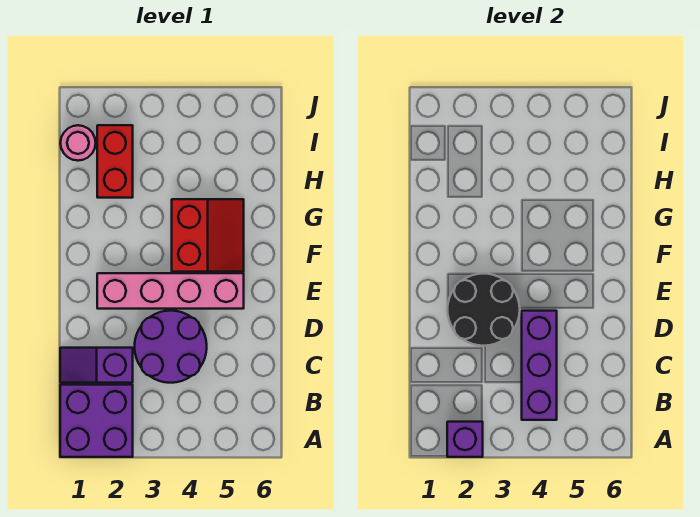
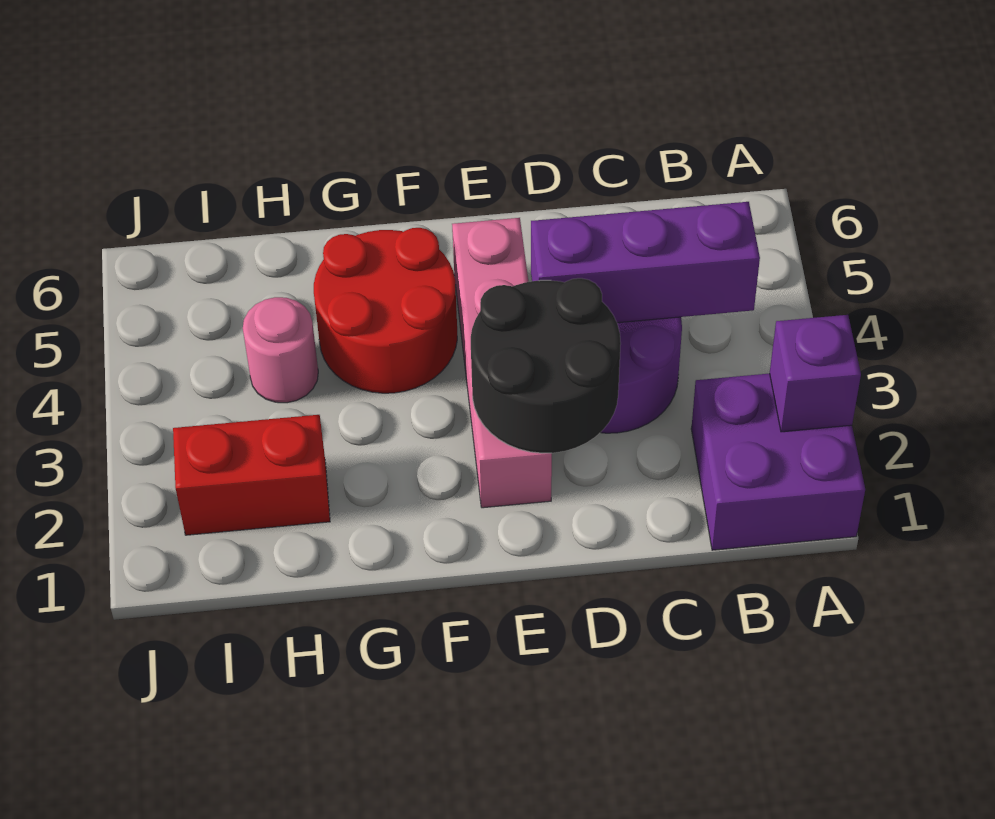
purple 1x2 slope [60,348,133,383] -> none
red 2x2 slope [172,199,244,272] -> red 2x2 round brick [314,228,457,393]
pink 1x1 round brick [61,125,96,161] -> pink 1x1 round brick moved to [243,297,318,403]

